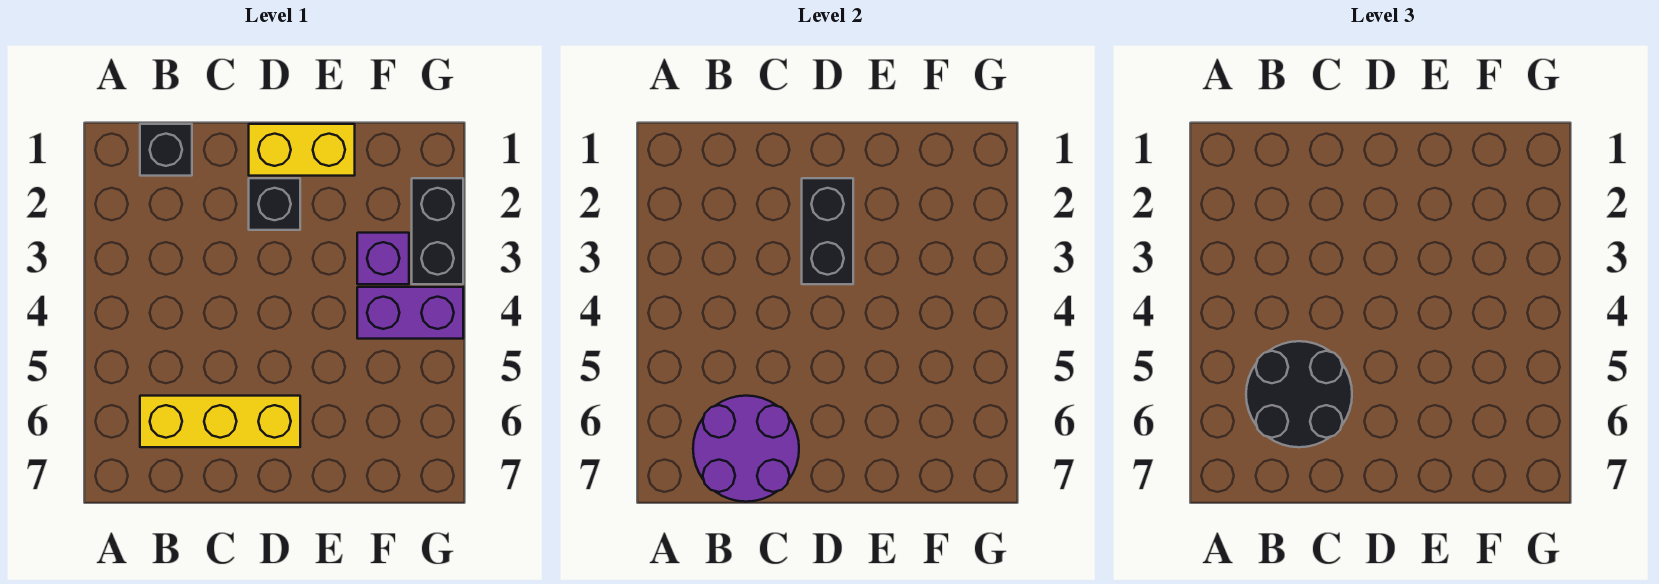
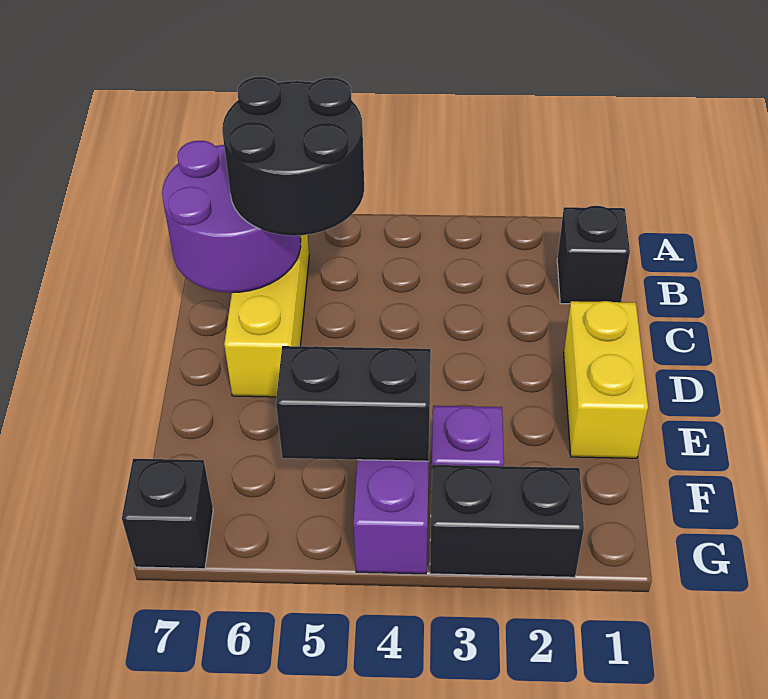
black 1x1 brick [249,178,300,230] -> black 1x1 brick moved to [122,459,213,569]
black 1x2 brick [802,178,853,284] -> black 1x2 brick moved to [276,346,431,461]

